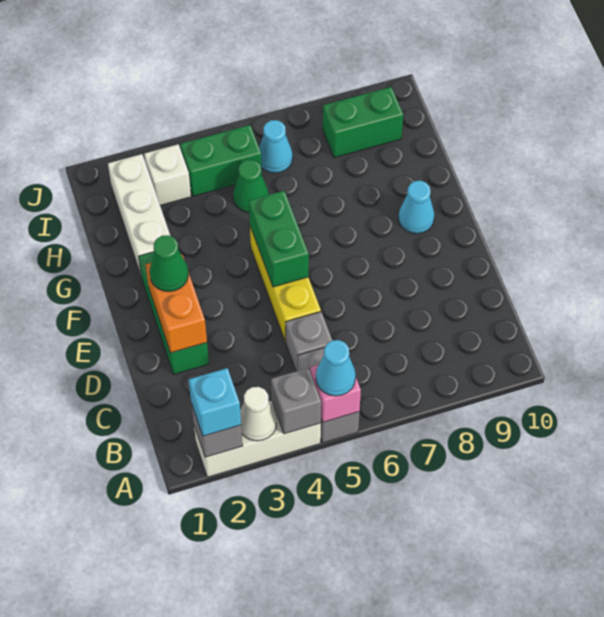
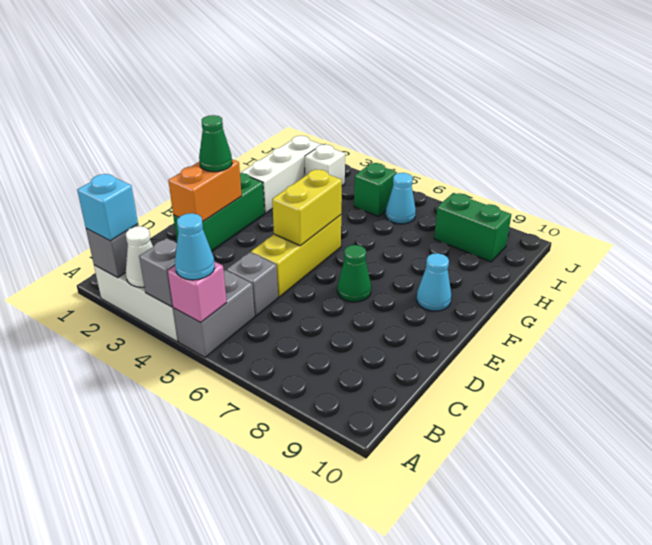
green 1x2 brick [249,191,309,287] -> yellow 1x2 brick [272,170,342,246]
green 1x1 cone [233,160,269,212] -> green 1x1 cone moved to [337,245,371,302]
green 1x2 brick [180,125,262,196] -> green 1x1 brick [354,163,397,216]

